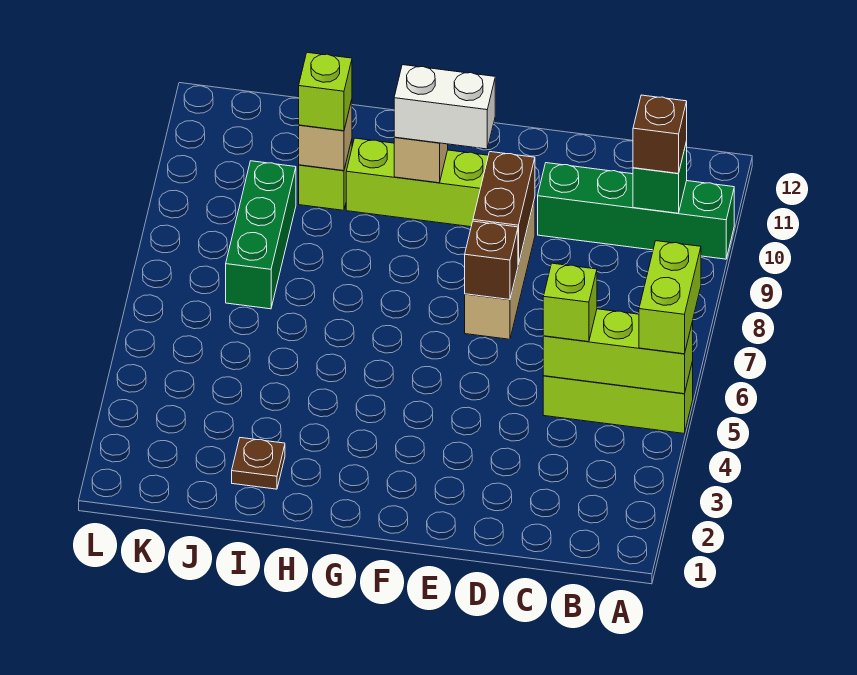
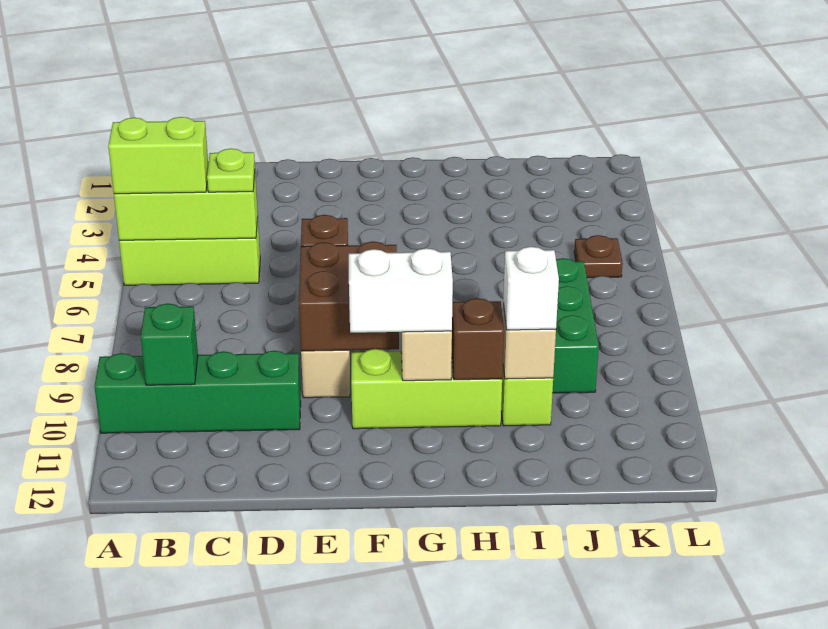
lime 1x2 brick [639,241,701,354] -> lime 1x2 brick turned to [108,117,208,194]
brown 1x1 brick [633,95,687,174] -> brown 1x1 brick moved to [452,298,504,380]
lime 1x1 brick [543,263,597,342] -> lime 1x1 plate [207,149,255,192]
brown 1x2 brick [473,152,535,265] -> brown 2x2 brick [299,241,399,351]
brown 1x1 plate [232,438,285,489] -> brown 1x1 plate moved to [574,235,623,278]
lime 1x1 brick [299,53,352,131] -> white 1x1 brick [503,247,559,330]

